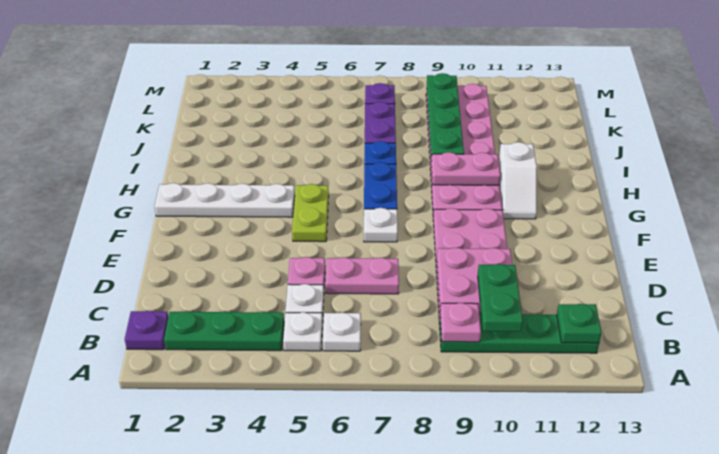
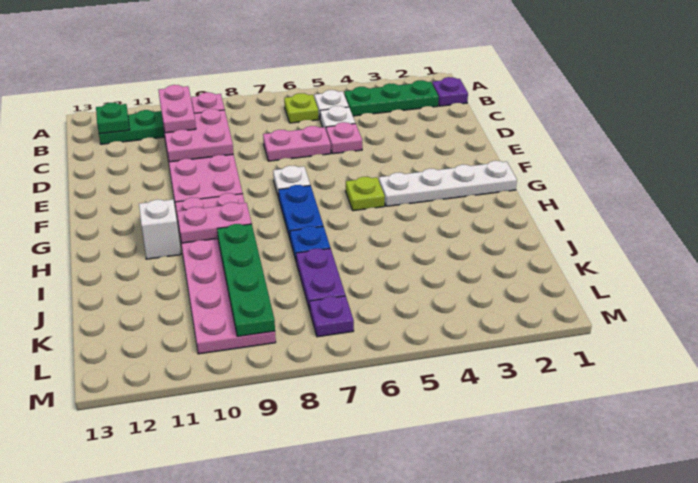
white 1x1 plate [323,313,361,351] -> lime 1x1 plate [284,93,319,123]
green 1x2 plate [478,264,523,332] -> pink 1x2 plate [159,85,196,133]
lime 1x2 plate [292,184,329,242] -> lime 1x1 plate [346,177,385,211]

